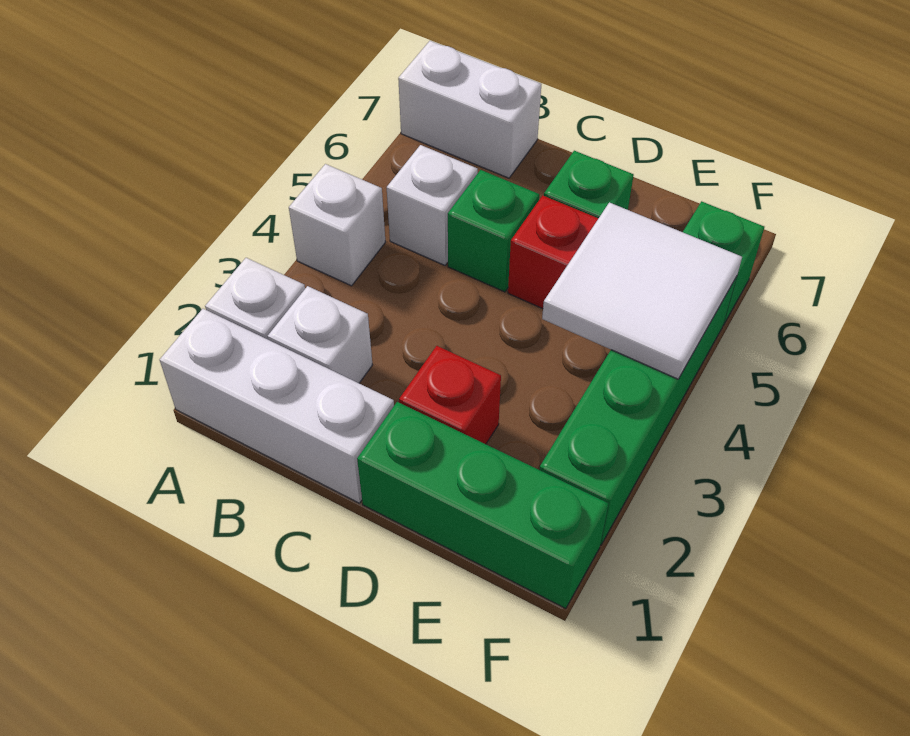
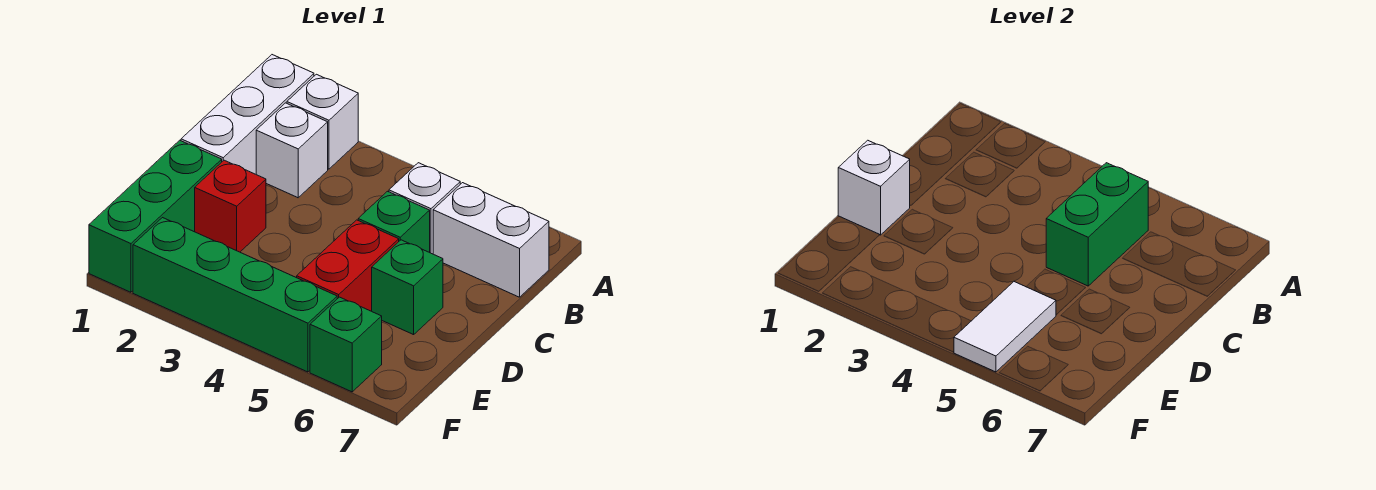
white 1x1 brick [289,164,385,286] -> white 1x1 brick moved to [838,140,910,235]
white 1x2 brick [398,41,541,178] -> white 1x2 brick turned to [433,183,549,297]
none -> green 1x2 brick [1046,163,1148,286]
white 2x2 tile [542,202,742,379] -> white 1x2 tile [954,282,1056,372]

